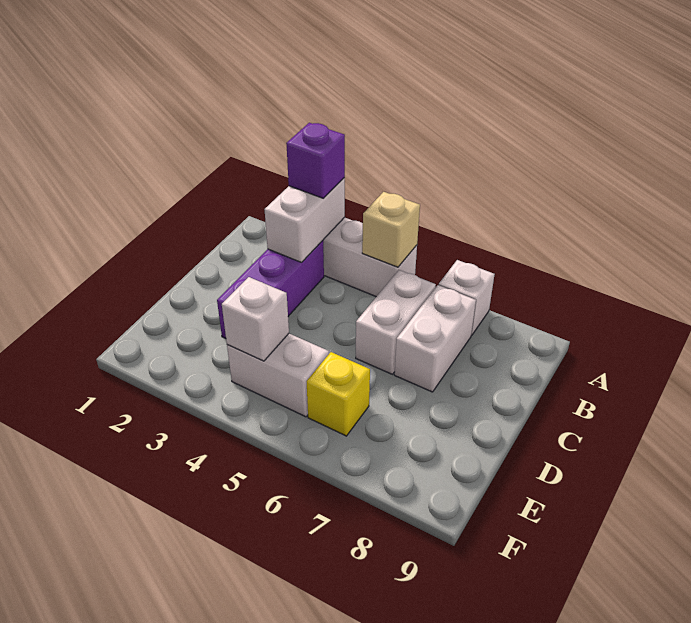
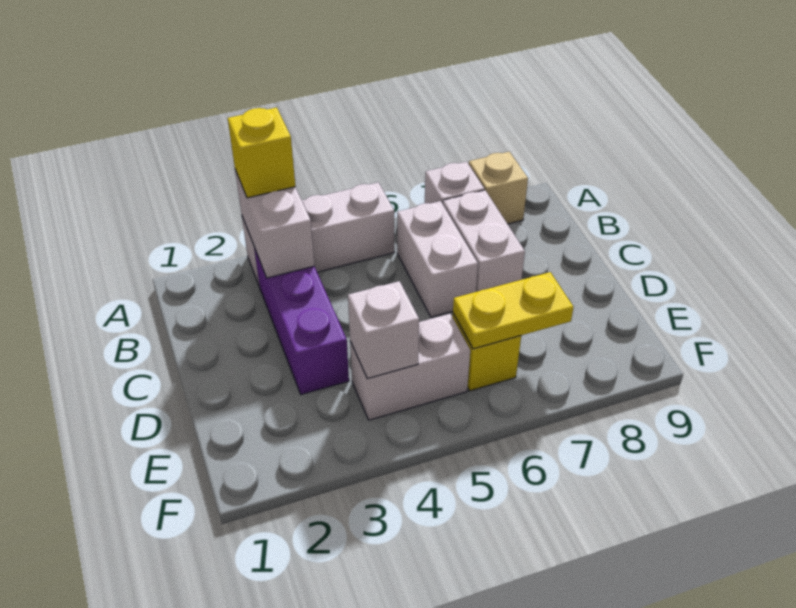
purple 1x1 brick [286,123,345,198] -> yellow 1x1 brick [228,108,295,198]
tan 1x1 brick [362,192,420,267] -> tan 1x1 brick moved to [469,152,528,224]
none -> yellow 1x2 plate [453,272,574,349]

